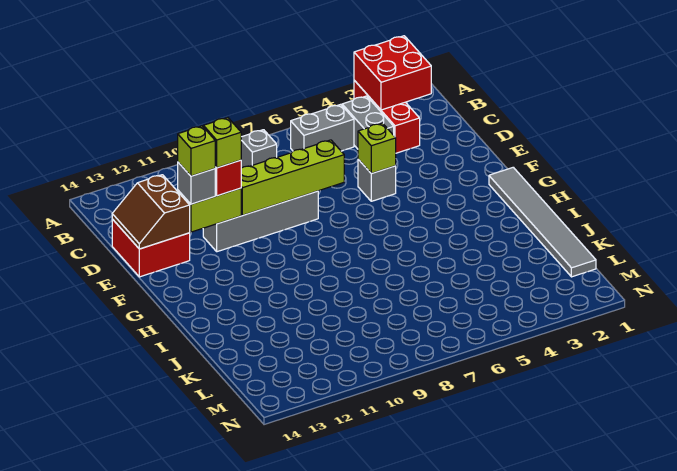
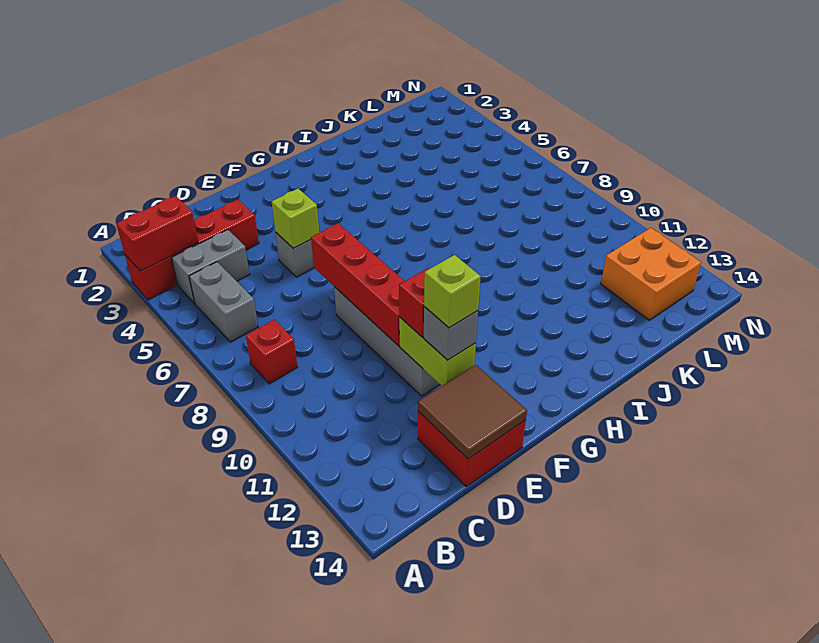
red 2x2 brick [354,36,431,110] -> red 1x2 brick [116,196,198,271]
red 1x3 brick [354,80,420,153] -> red 1x4 brick [125,200,259,300]
grey 1x1 brick [241,130,277,168] -> red 1x1 brick [246,320,297,384]
brown 2x2 slope [112,175,190,249] -> brown 2x2 tile [418,365,527,459]
lime 1x4 brick [241,140,344,215] -> red 1x4 brick [311,223,404,346]
lime 1x1 brick [203,118,241,168] -> none
grey 1x6 tile [489,167,596,277] -> none
none -> orange 2x2 brick [601,228,701,320]

